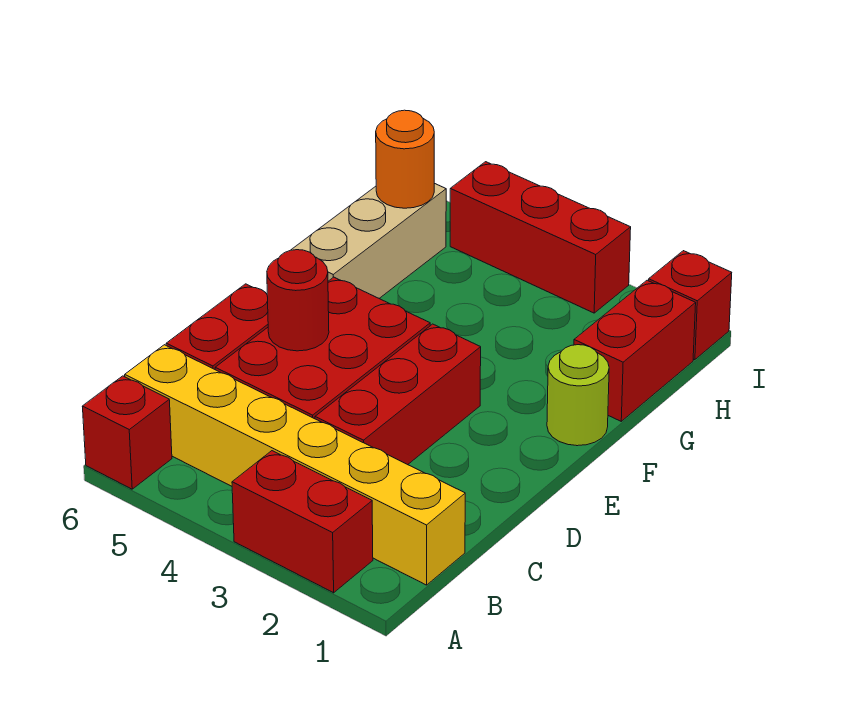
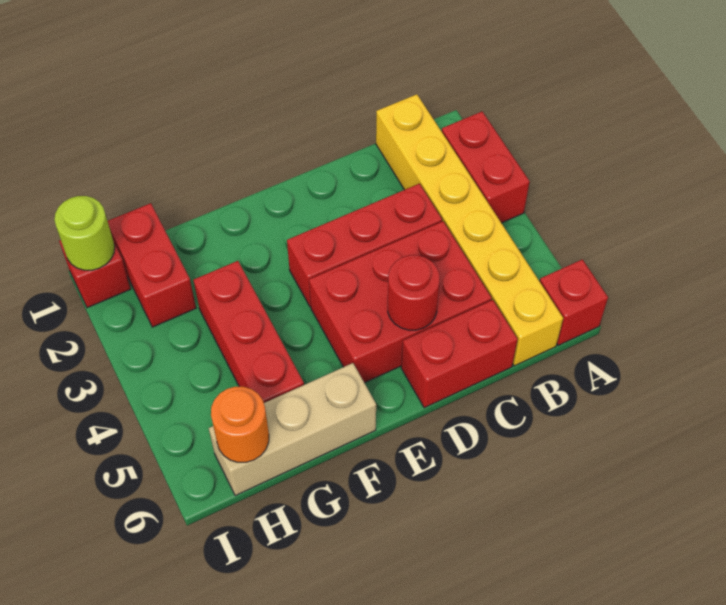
lime 1x1 round brick [547,345,609,446] -> lime 1x1 round brick moved to [54,196,115,270]
red 1x2 brick [574,280,696,421] -> red 1x2 brick turned to [108,203,196,327]
red 1x3 brick [450,162,631,313] -> red 1x3 brick moved to [193,261,304,403]

